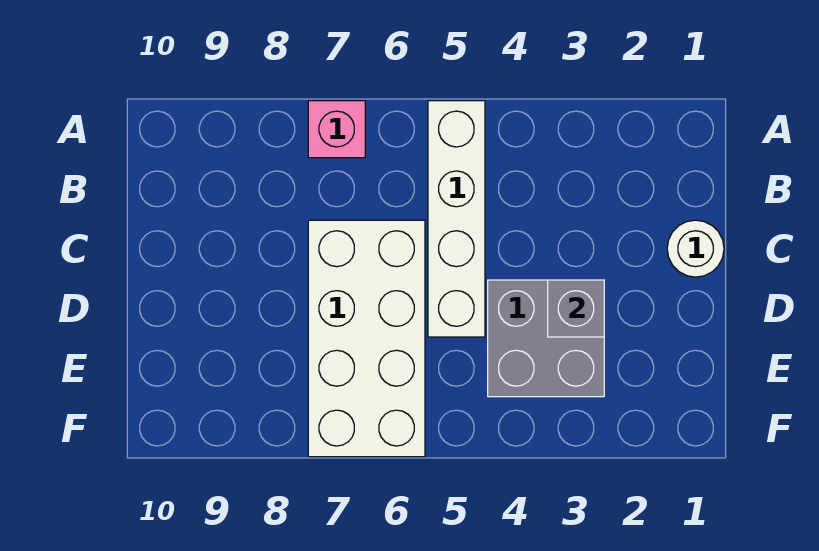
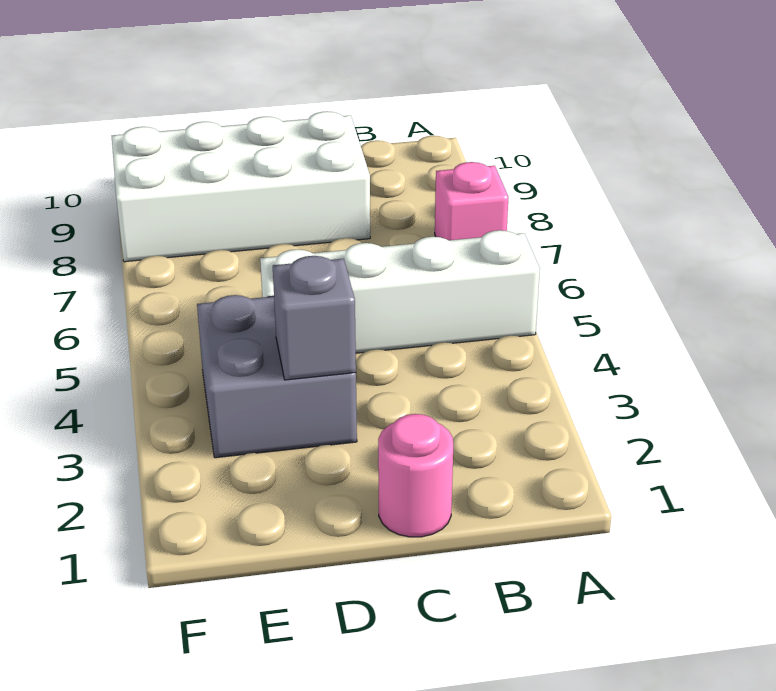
white 1x1 round brick [667,220,724,277] -> pink 1x1 round brick [378,414,453,537]
white 2x4 brick [308,220,425,457] -> white 2x4 brick moved to [112,111,370,262]

